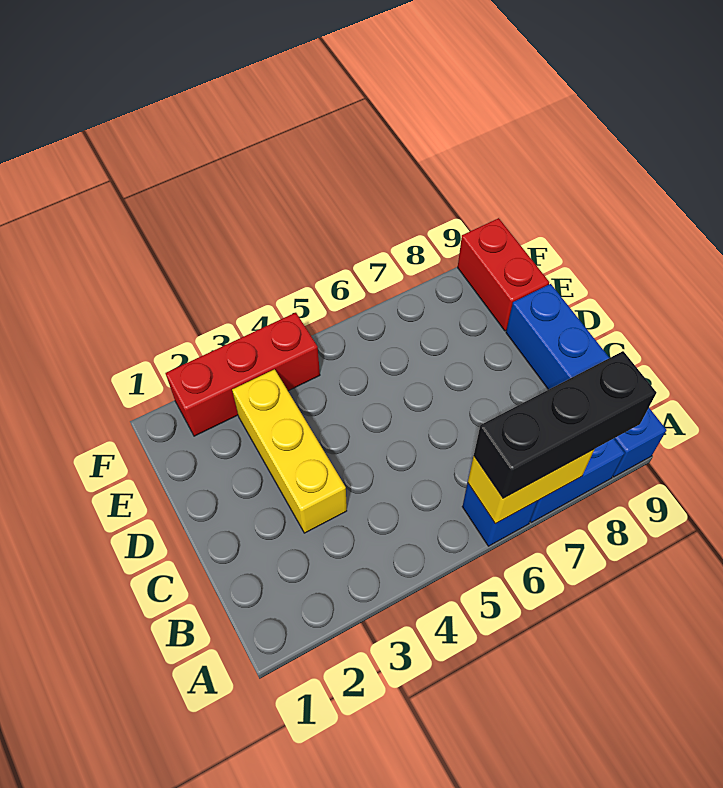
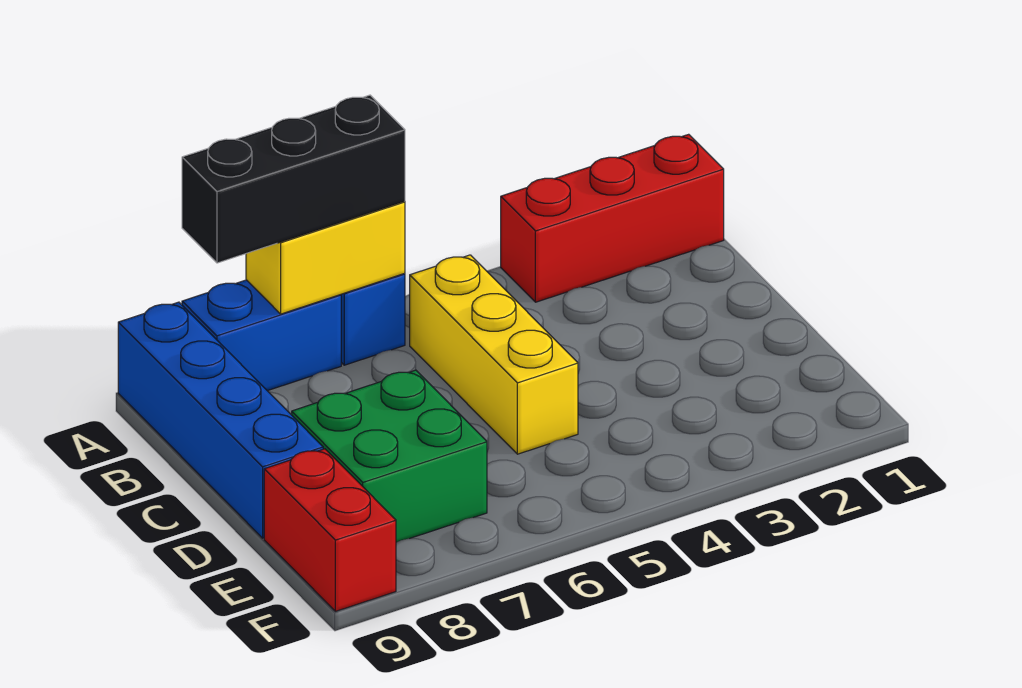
yellow 1x3 brick [232,369,347,533] -> yellow 1x3 brick moved to [410,255,578,454]
none -> green 2x2 brick [292,370,487,542]
red 1x3 brick [165,313,320,436] -> red 1x3 brick moved to [501,134,724,302]

